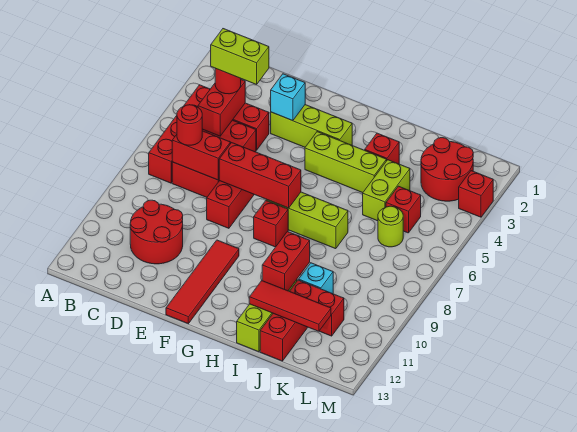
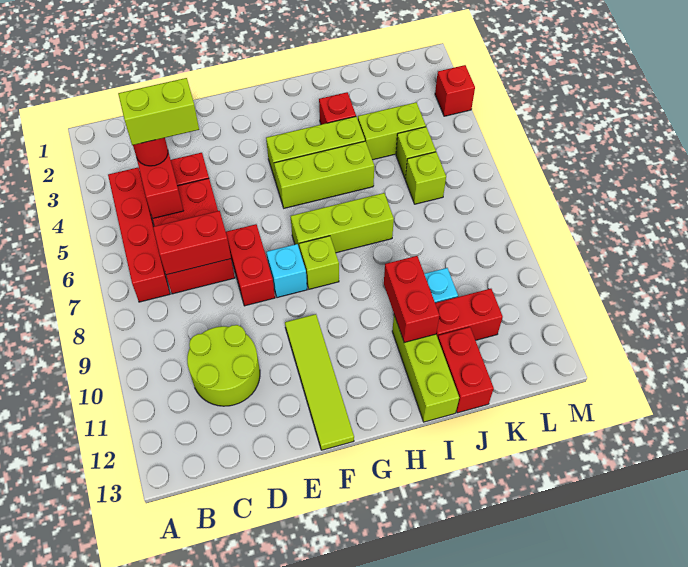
red 1x1 round brick [177,105,202,145] -> none
red 2x2 round brick [130,200,183,264] -> lime 2x2 round brick [187,325,260,406]
lime 1x3 brick [271,105,352,147] -> lime 1x3 brick moved to [274,141,374,208]
cyan 1x1 brick [271,74,305,121] -> cyan 1x1 brick moved to [266,244,307,298]
red 1x3 brick [219,143,301,208] -> none
red 1x4 tile [166,240,239,324] -> lime 1x4 tile [285,314,354,450]
red 1x1 brick [254,201,288,247] -> lime 1x1 brick [299,236,339,289]
red 1x3 tile [249,281,331,331] -> none
lime 1x2 brick [363,160,410,221] -> lime 1x2 brick turned to [358,102,426,160]
red 2x2 round brick [421,138,473,201] -> none
red 1x1 brick [386,186,421,233] -> lime 1x1 brick [396,127,436,178]
lime 1x1 round brick [378,206,403,247] -> lime 1x1 brick [405,152,446,204]

